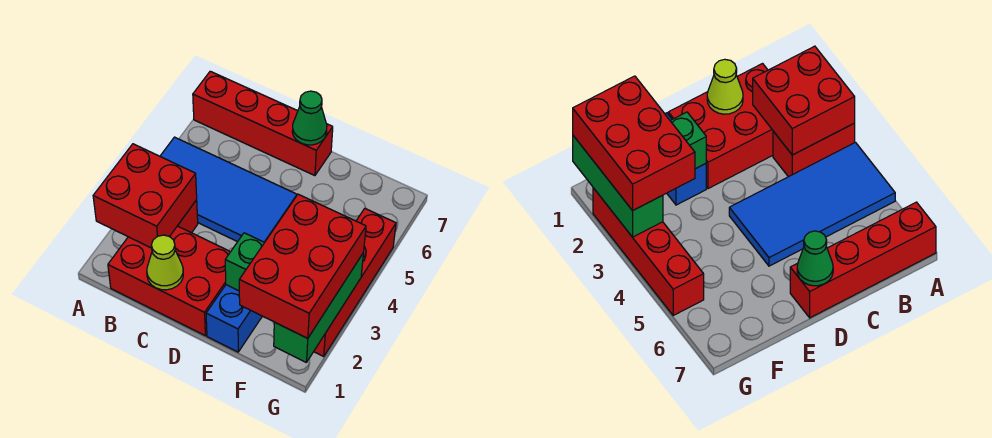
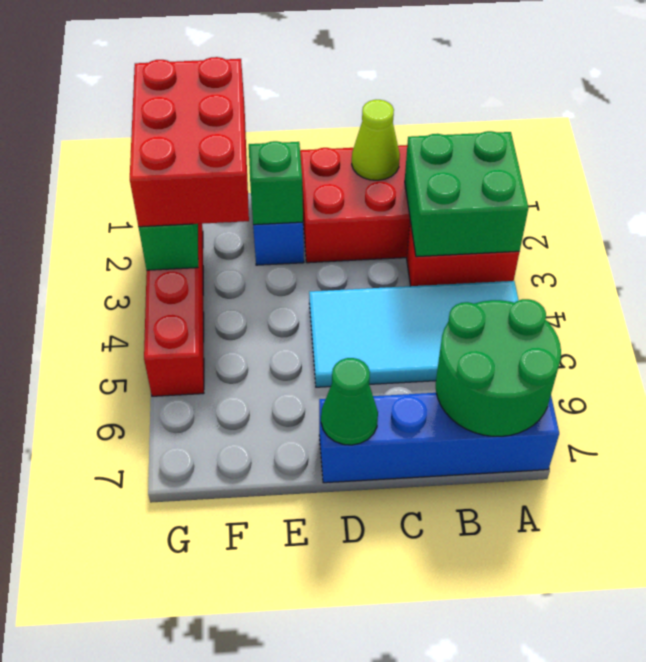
red 2x2 brick [93,144,197,248] -> green 2x2 brick [405,131,528,257]
blue 2x4 tile [160,137,297,242] -> cyan 2x4 tile [309,281,519,387]
none -> green 2x2 round brick [436,299,561,436]
red 1x4 brick [193,71,333,176] -> blue 1x4 brick [319,393,559,483]

